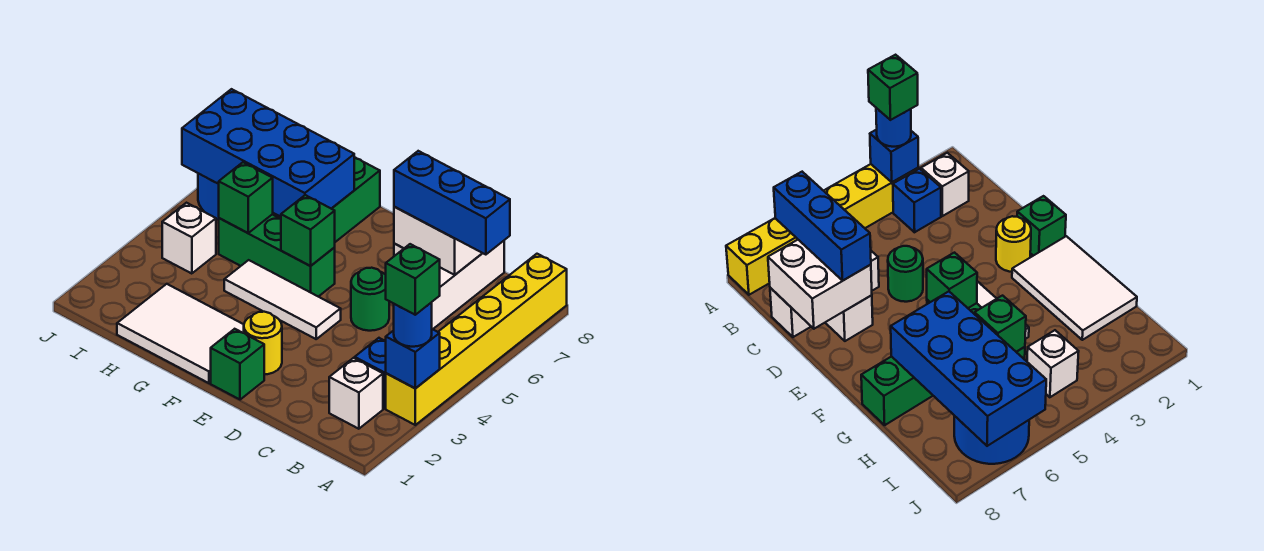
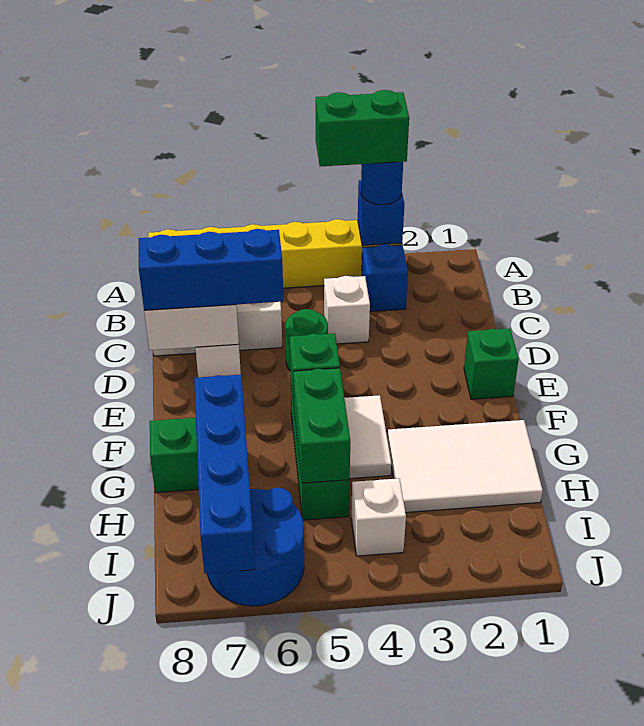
green 1x1 brick [386,244,440,315] -> green 1x2 brick [316,90,409,166]
white 1x1 brick [329,358,383,429] -> white 1x1 brick moved to [324,276,370,344]
blue 1x3 brick [394,151,510,255] -> blue 1x3 brick turned to [139,229,283,310]
yellow 1x1 round brick [244,312,282,374] -> none
white 1x3 tile [224,260,341,339] -> white 1x2 tile [344,395,391,479]
white 2x3 tile [117,284,244,383] -> white 2x3 tile turned to [387,420,543,512]
blue 2x4 brick [182,89,354,217] -> blue 1x4 brick [194,375,255,574]
green 1x1 brick [219,162,273,233] -> green 1x2 brick [293,368,350,483]

